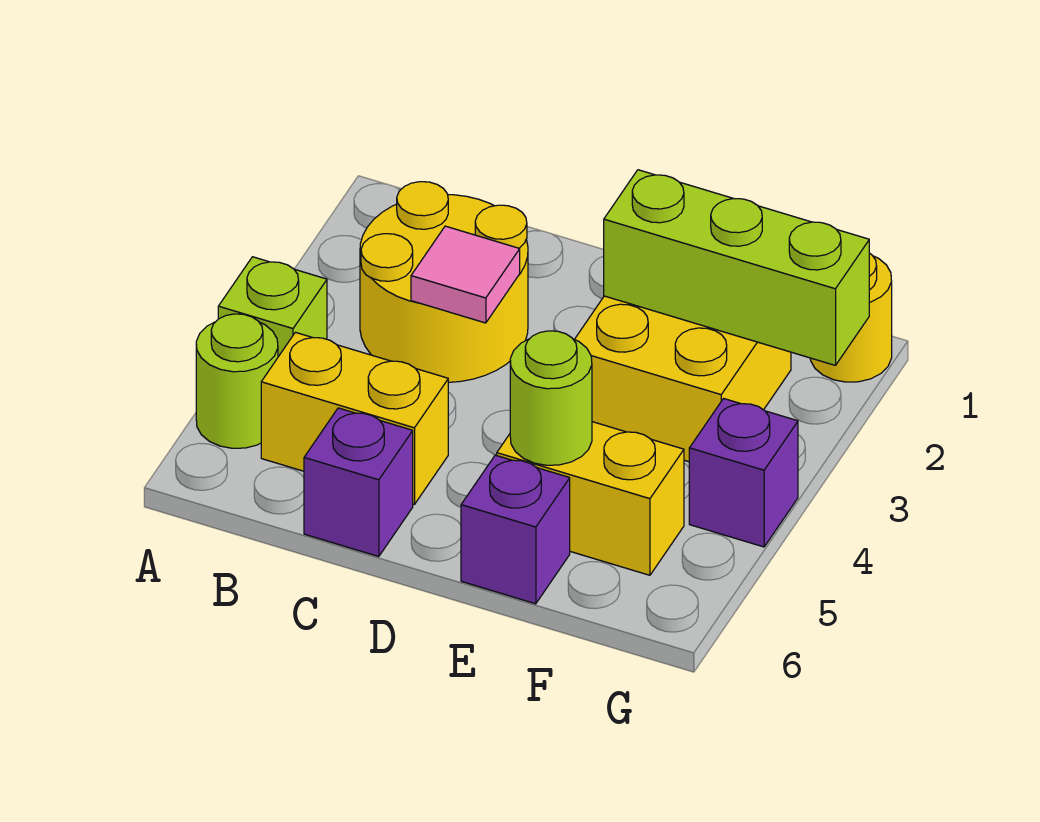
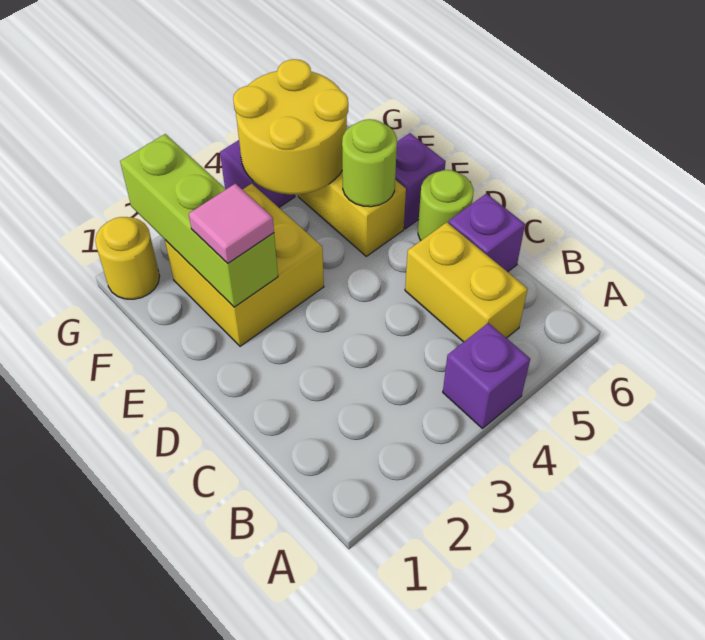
lime 1x1 brick [218,257,327,357] -> purple 1x1 brick [443,323,530,428]
lime 1x1 round brick [196,314,278,448] -> lime 1x1 round brick moved to [418,170,473,240]
yellow 2x2 round brick [360,182,528,382] -> yellow 2x2 round brick moved to [233,59,348,195]
pink 1x1 tile [411,226,520,323] -> pink 1x1 tile moved to [189,184,274,263]

